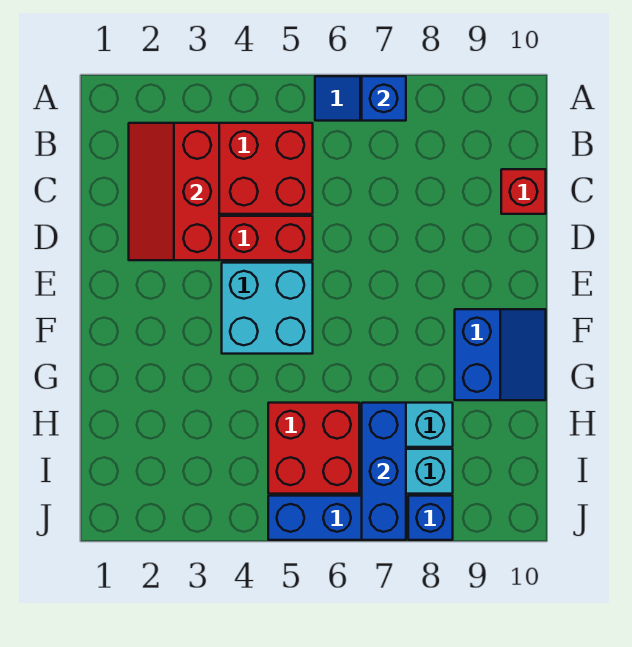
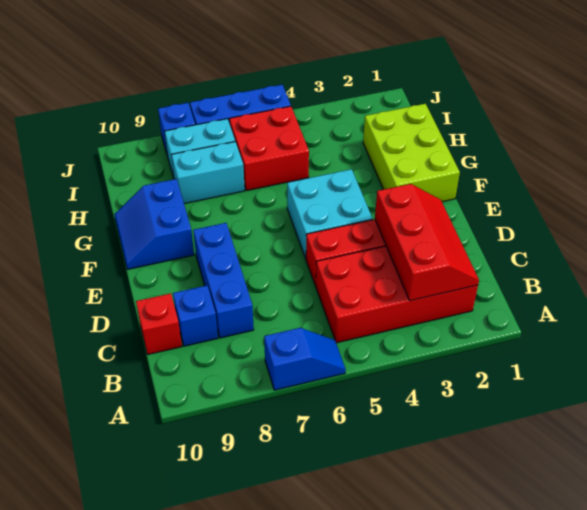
blue 1x1 brick [362,76,406,121] -> blue 1x1 brick moved to [173,286,218,346]
none -> lime 2x3 brick [363,104,460,202]
blue 1x3 brick [362,403,406,540] -> blue 1x3 brick moved to [193,223,254,338]

